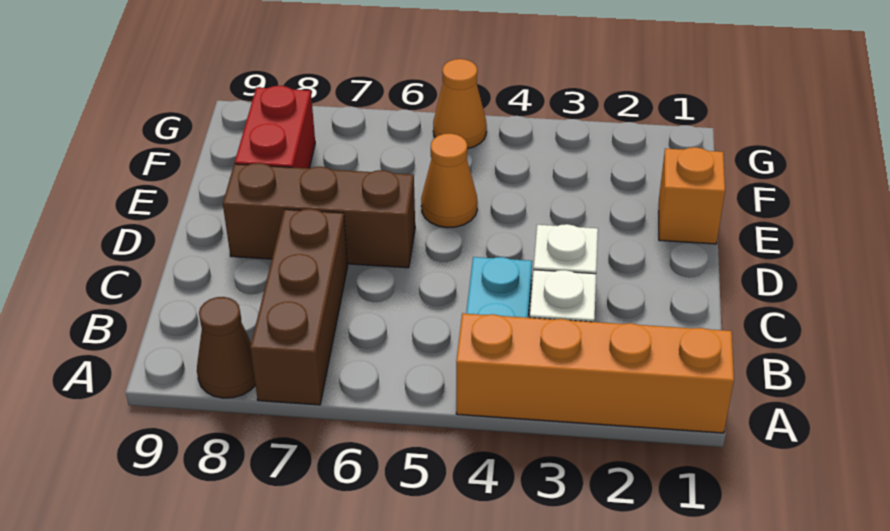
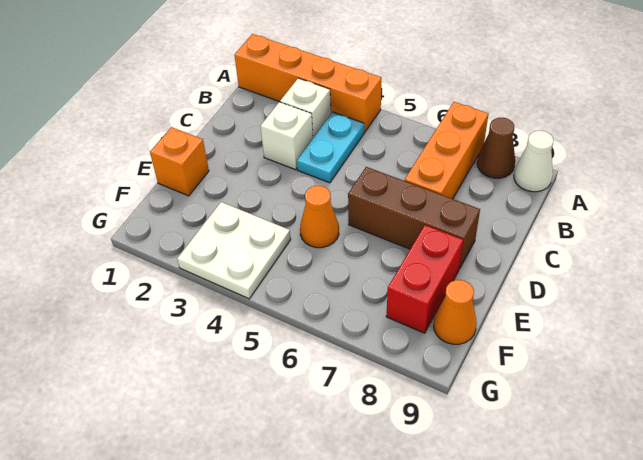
brown 1x3 brick [250,209,348,405] -> orange 1x3 brick [405,102,489,199]
none -> white 1x1 cone [514,131,553,192]
none -> white 2x2 plate [177,202,291,299]
orange 1x1 cone [433,59,487,149] -> orange 1x1 cone moved to [434,280,477,344]

